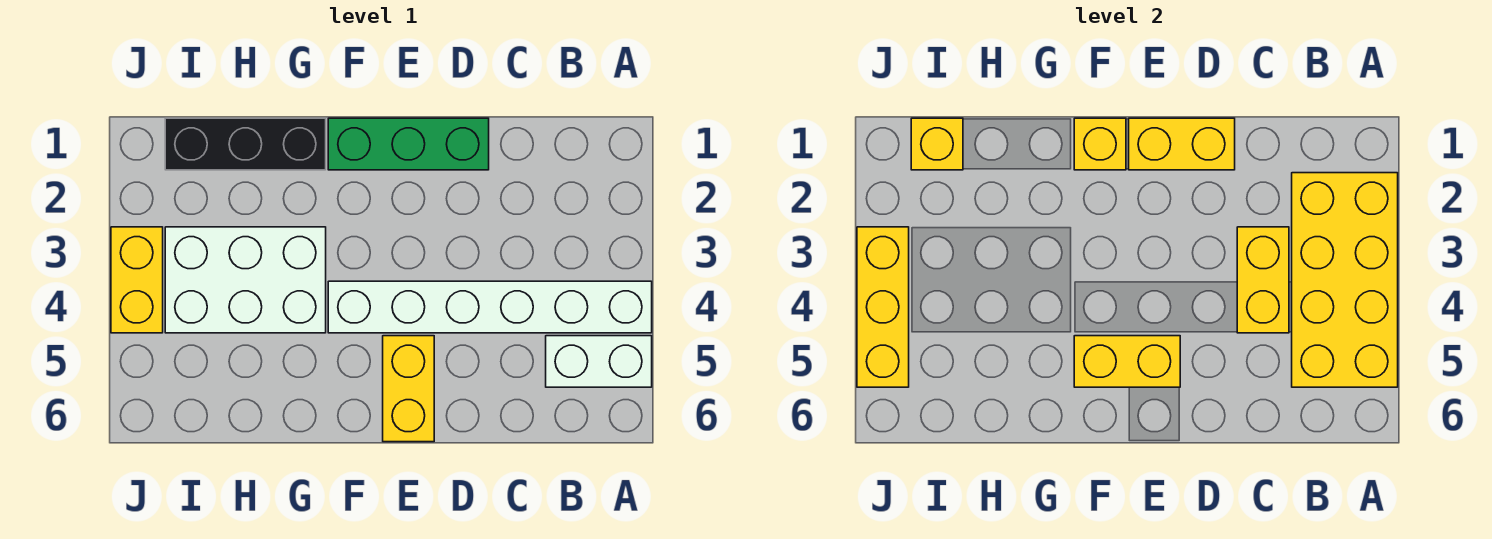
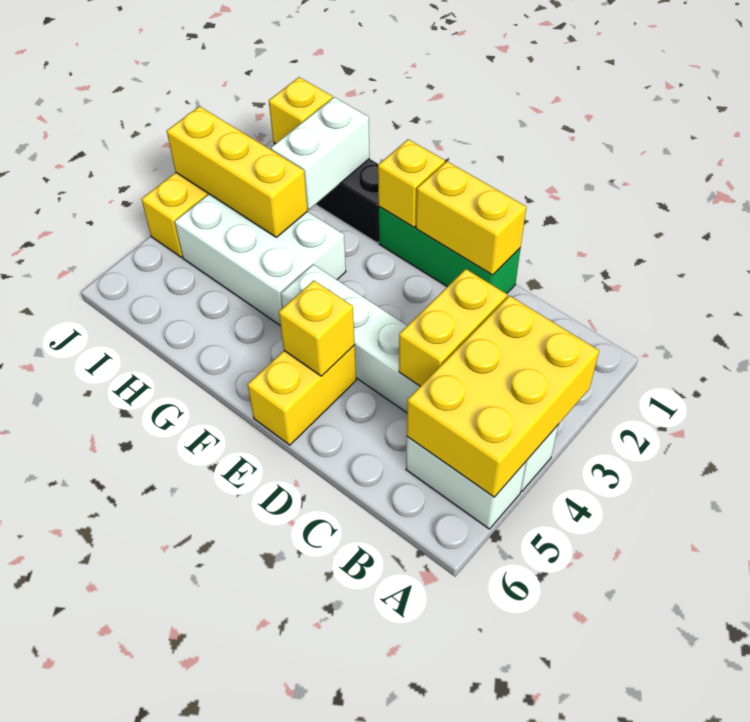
yellow 2x4 brick [1292,173,1398,387] -> yellow 2x3 brick [407,296,599,497]
yellow 1x2 brick [1074,336,1180,387] -> yellow 1x1 brick [279,280,355,376]
none -> white 1x2 brick [271,97,370,210]
yellow 1x3 brick [857,227,909,387] -> yellow 1x3 brick turned to [167,106,308,237]

